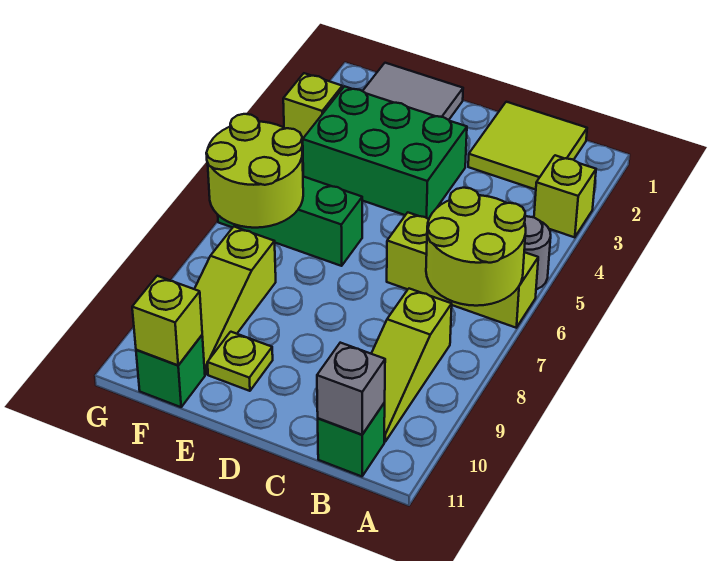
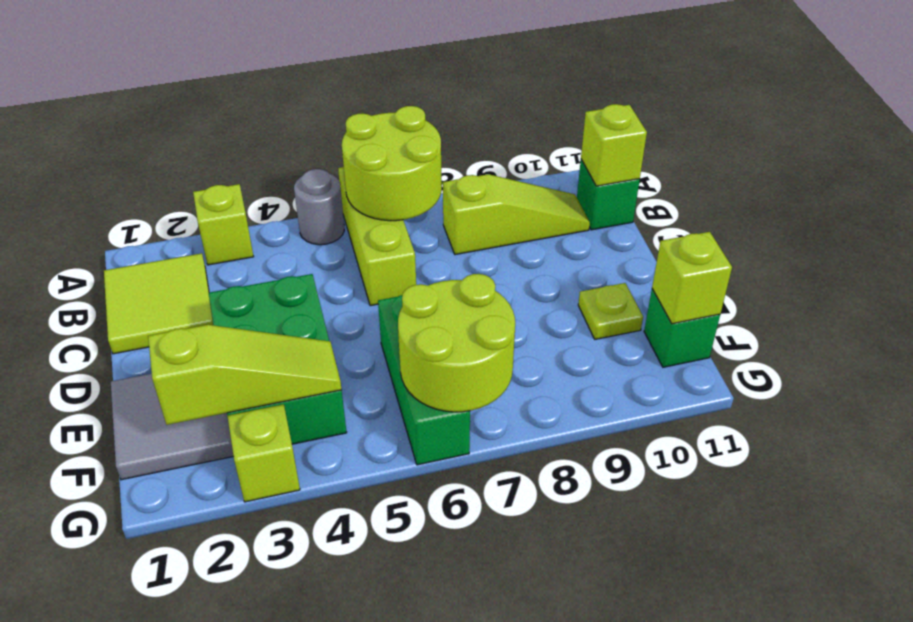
grey 1x1 brick [317,343,385,435] -> lime 1x1 brick [581,104,647,186]
lime 1x3 slope [195,227,276,374] -> lime 1x3 slope moved to [148,325,342,425]

